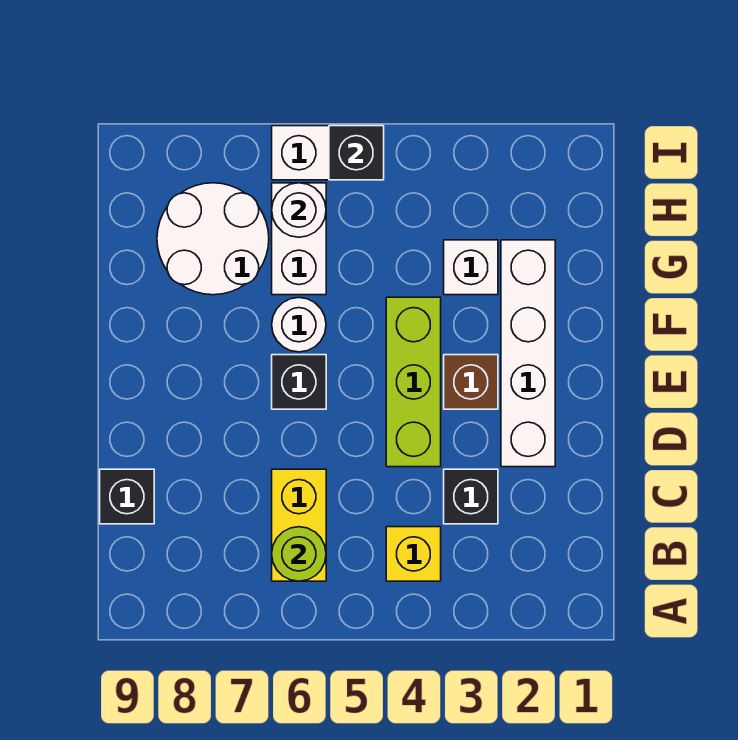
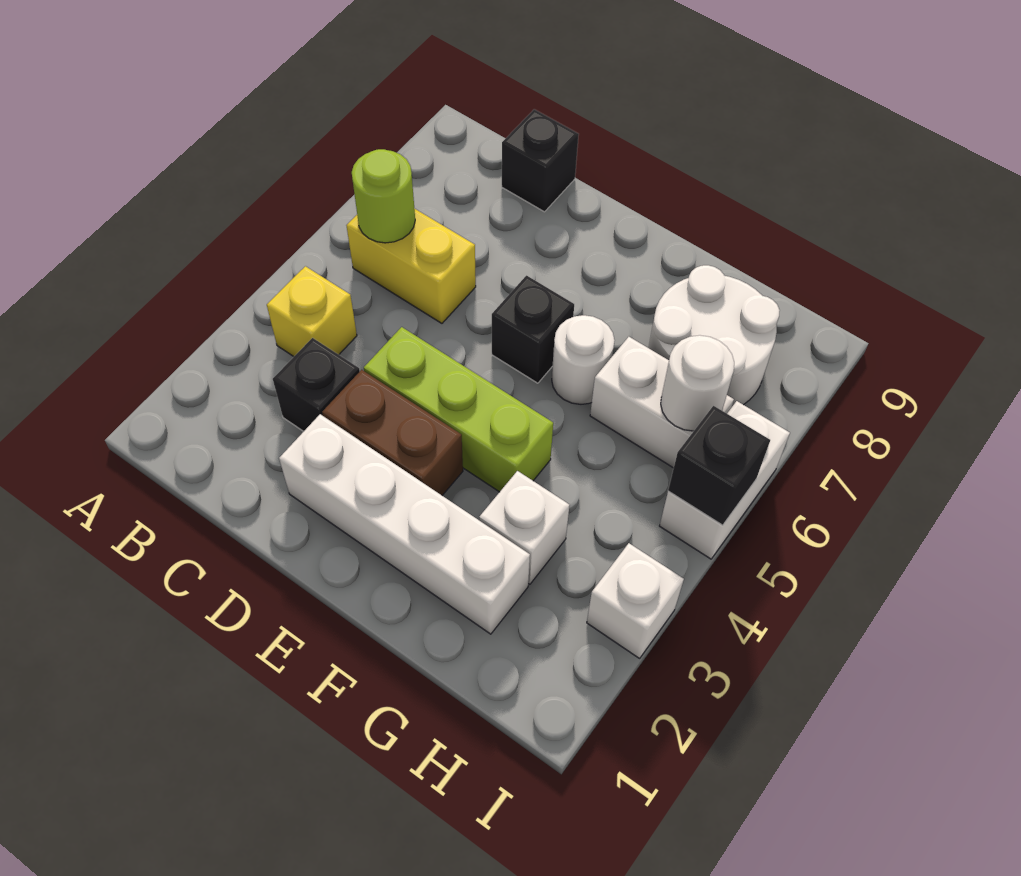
brown 1x1 brick [444,355,498,409] -> brown 1x2 brick [322,370,463,495]
none -> white 1x1 brick [587,543,684,658]

